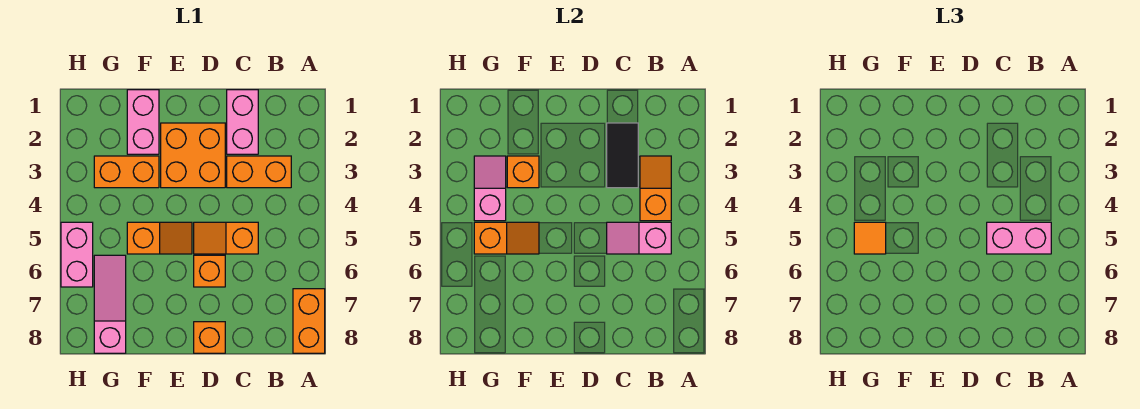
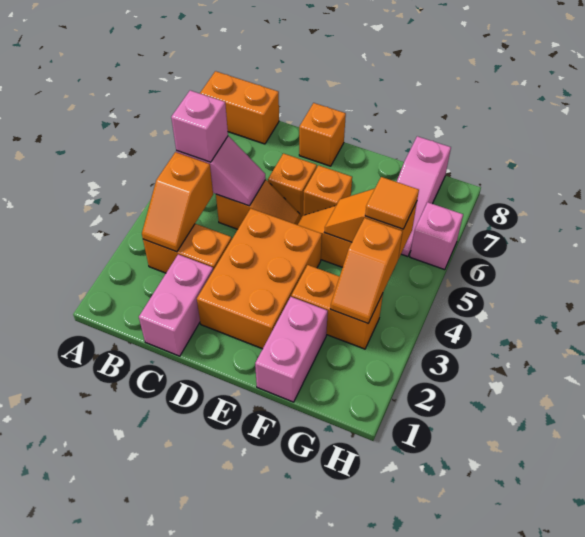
orange 1x2 brick [293,289,325,353] -> orange 1x2 brick turned to [200,71,279,144]
pink 1x2 brick [987,222,1051,254] -> pink 1x1 brick [171,90,228,162]
black 1x2 tile [607,123,638,188] -> none
orange 2x2 brick [161,123,225,188] -> orange 2x3 brick [197,209,322,349]
orange 1x1 brick [507,156,539,188] -> orange 1x1 brick moved to [303,165,352,215]
pink 1x2 slope [474,156,506,221] -> orange 1x2 slope [331,218,403,323]
pink 1x2 brick [61,222,93,287] -> pink 1x1 brick [410,202,463,270]

